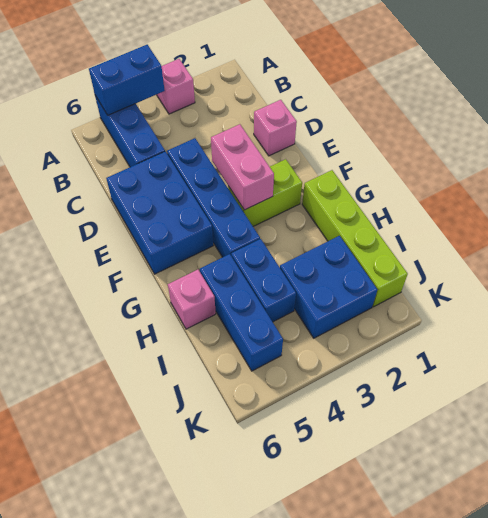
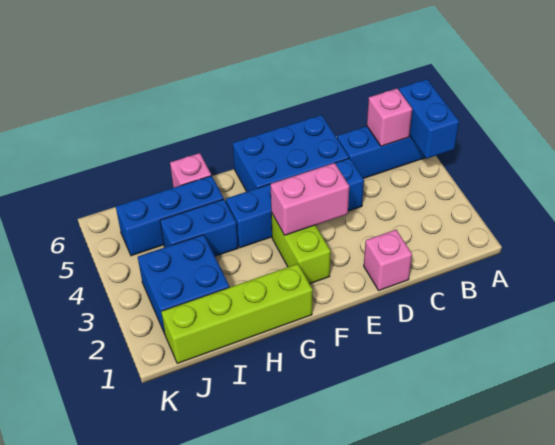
pink 1x1 brick [157,59,195,114] -> pink 1x1 brick moved to [367,88,412,146]

